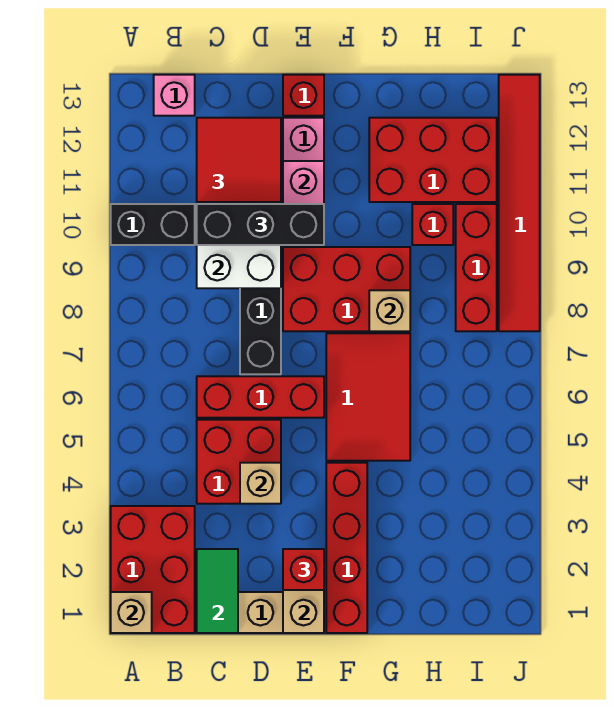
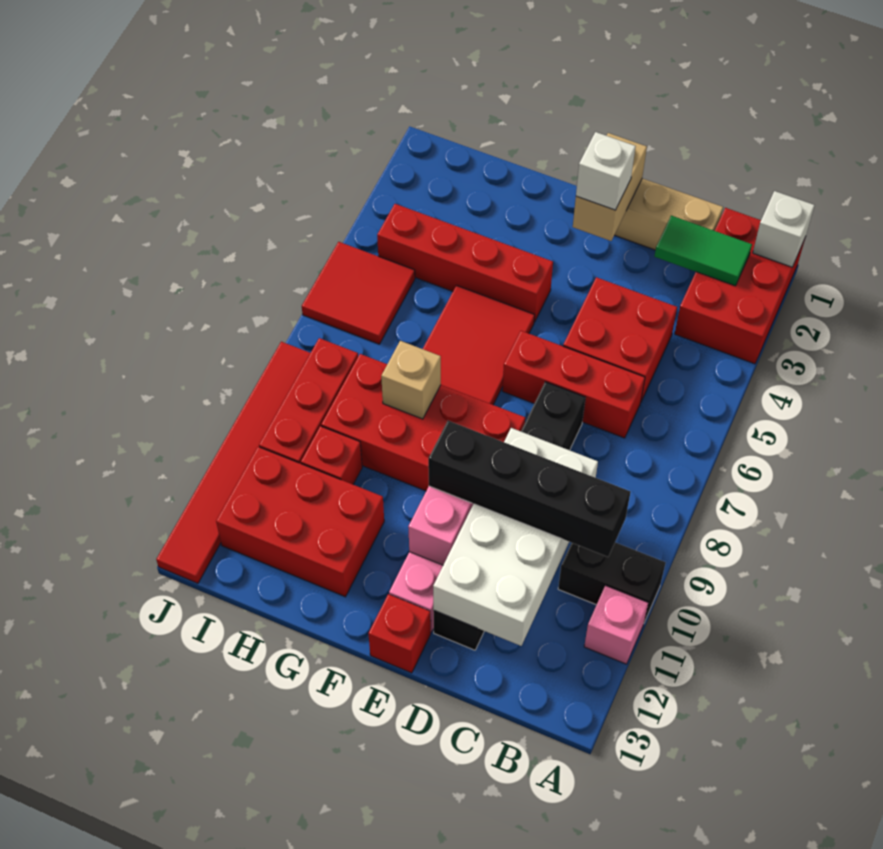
tan 1x1 brick [111,592,152,633] -> white 1x1 brick [753,191,815,267]
pink 1x1 brick [154,75,195,116] -> pink 1x1 brick moved to [584,585,648,664]
green 1x2 tile [197,549,238,633] -> green 1x2 tile turned to [654,216,752,286]
black 1x3 brick [197,204,324,245] -> black 1x4 brick [428,421,630,557]
red 2x2 tile [197,118,281,202] -> red 2x2 tile moved to [302,242,415,344]
tan 1x1 brick [240,463,281,504] -> none
red 1x1 brick [283,549,324,590] -> white 1x1 brick [576,132,636,210]
red 2x3 brick [283,247,410,331] -> red 2x4 brick [321,354,525,491]
red 1x4 brick [326,463,367,633] -> red 1x4 brick turned to [377,204,553,322]

